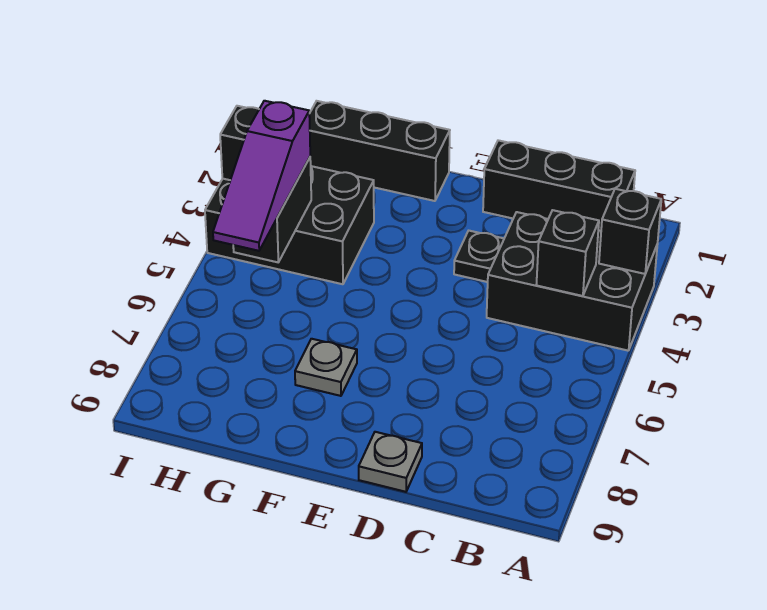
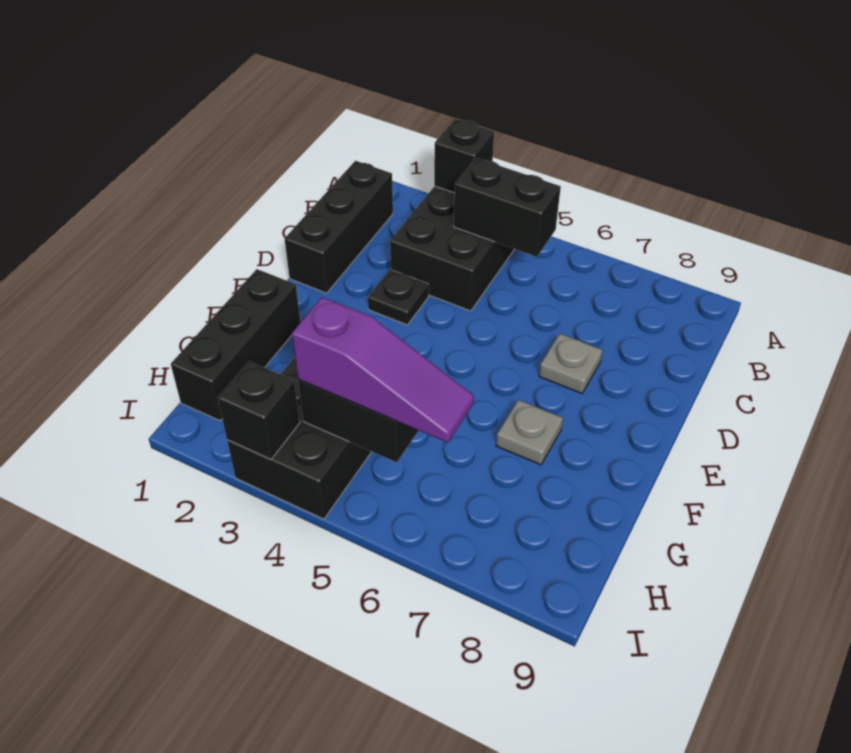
black 1x1 brick [536,210,599,296] -> black 1x2 brick [454,158,561,257]
grey 1x1 plate [359,432,422,492] -> grey 1x1 plate moved to [539,334,602,393]

